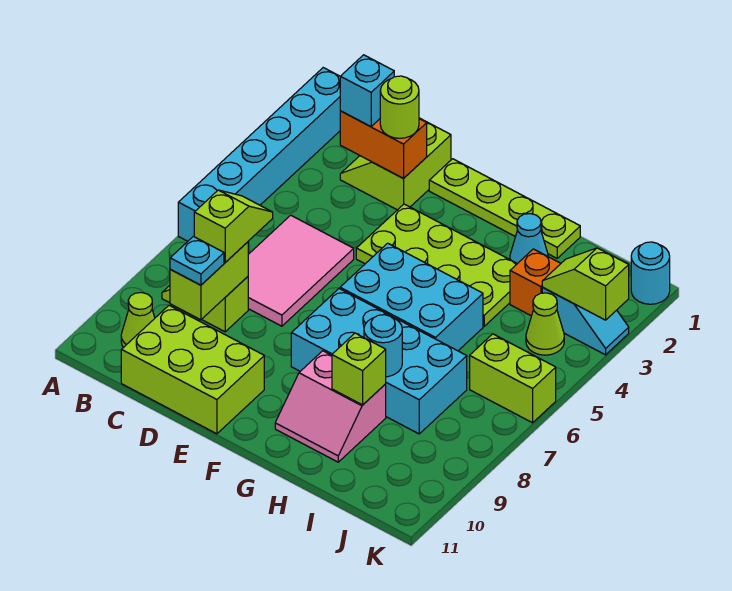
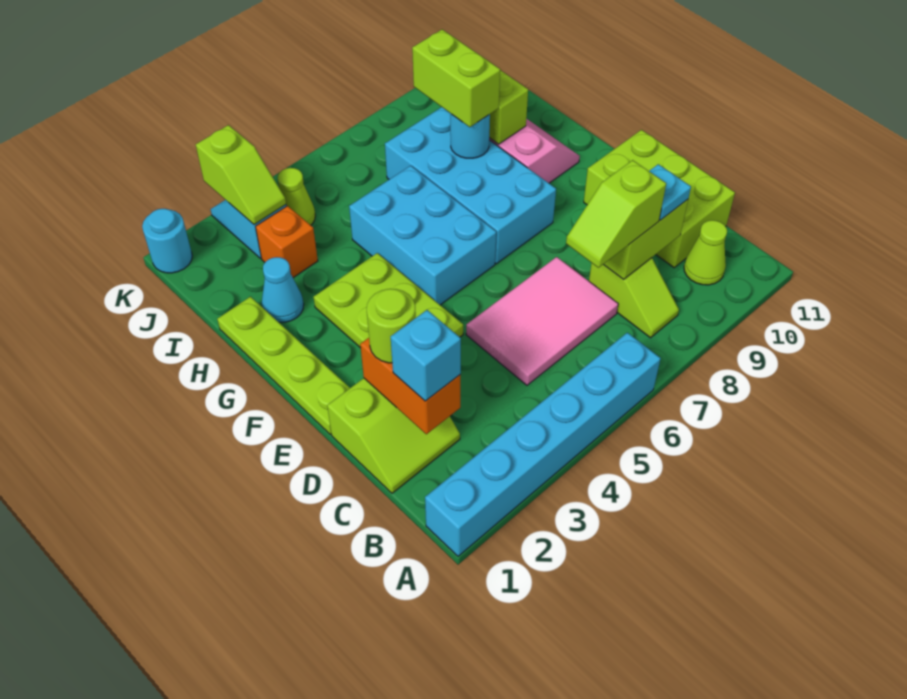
lime 2x4 plate [356,204,517,326] -> lime 2x3 plate [314,253,463,348]
lime 1x2 brick [470,334,556,423] -> lime 1x2 brick moved to [412,29,500,127]

